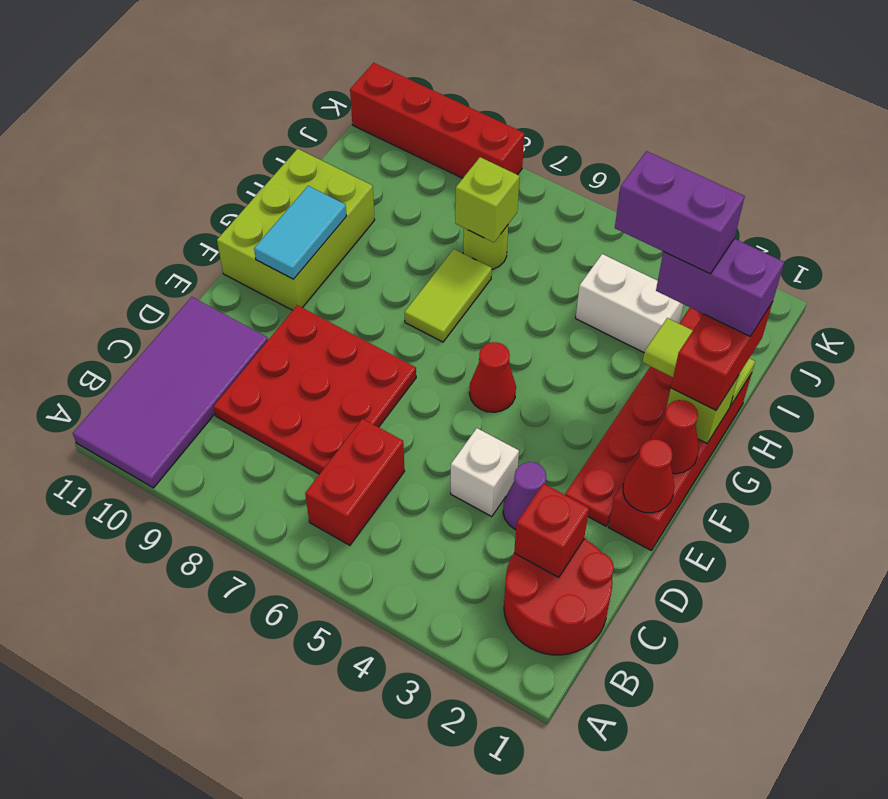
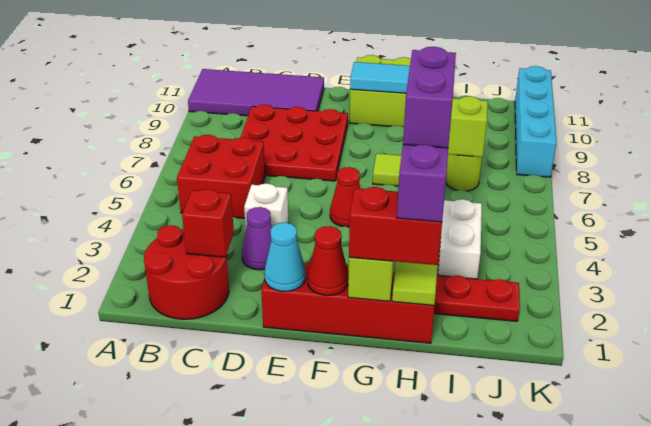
red 1x2 brick [305,419,405,545] -> red 2x2 brick [177,135,265,218]
red 1x1 cone [623,439,674,513] -> cyan 1x1 cone [265,222,306,291]
red 1x4 brick [350,63,524,178] -> cyan 1x4 brick [515,66,557,177]

